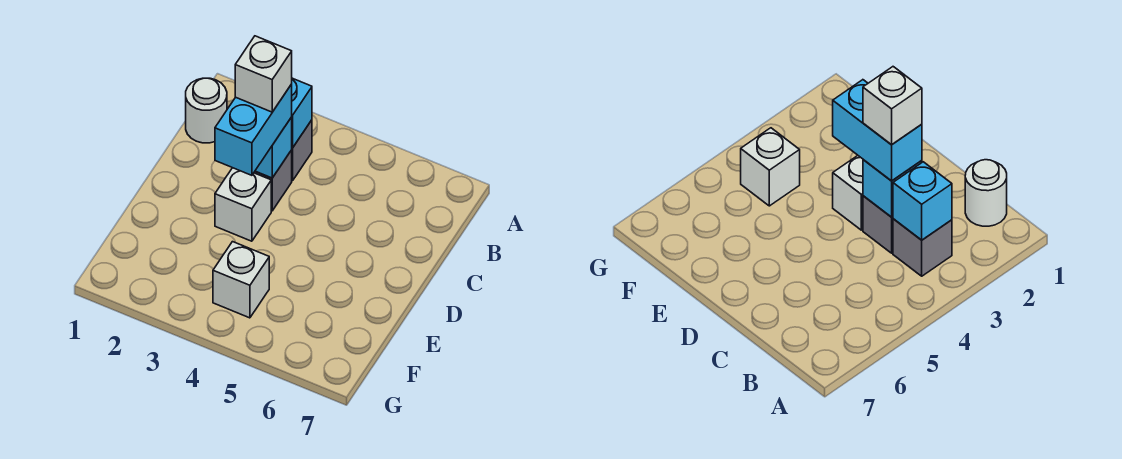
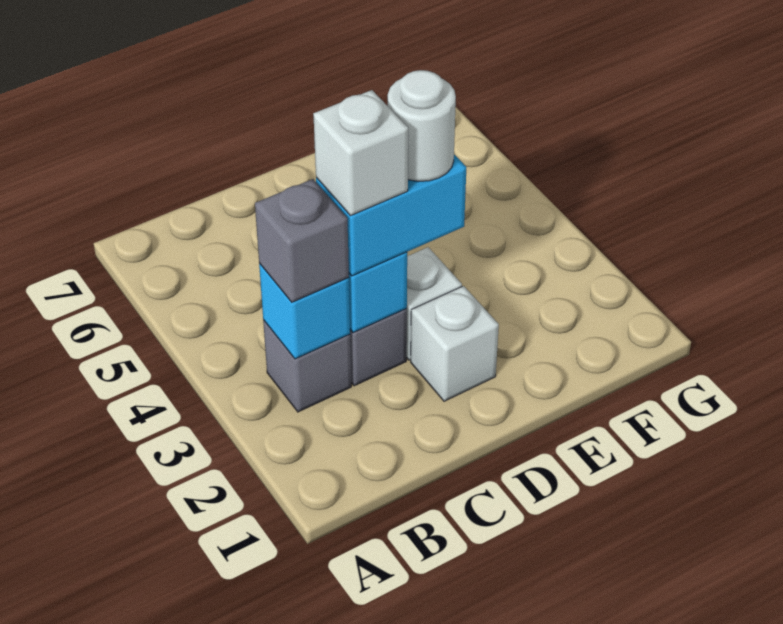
white 1x1 round brick [186,78,227,143] -> white 1x1 round brick moved to [388,70,456,181]
none -> grey 1x1 brick [255,179,349,302]
white 1x1 brick [213,242,269,318] -> white 1x1 brick moved to [411,286,499,401]

